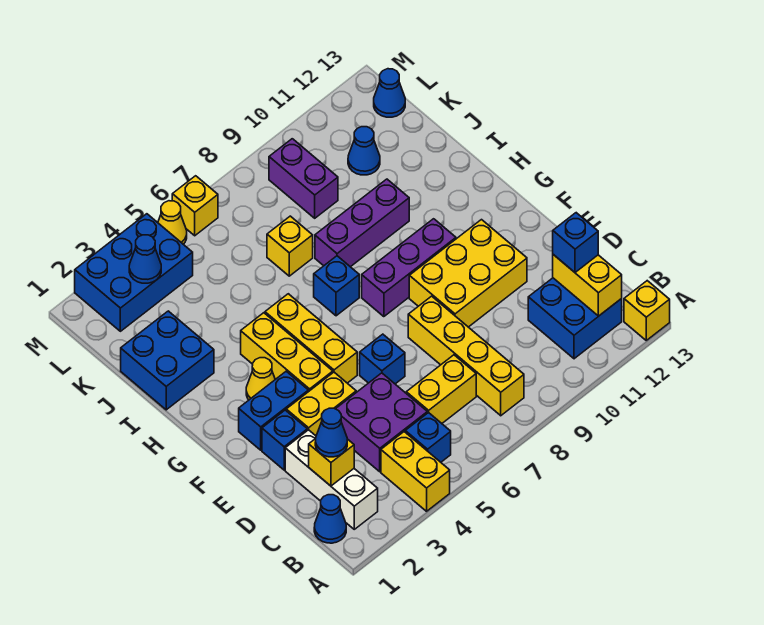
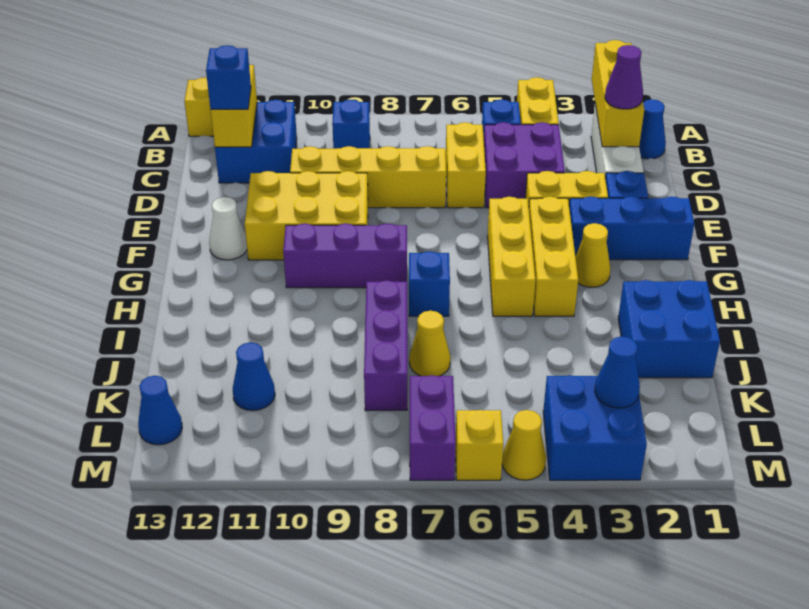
yellow 1x4 brick [408,296,524,416] -> yellow 1x4 brick turned to [290,146,446,208]
yellow 1x1 brick [309,439,354,486] -> yellow 1x3 brick [592,40,644,147]
blue 1x1 cone [315,408,347,457] -> purple 1x1 cone [605,45,643,109]
yellow 1x2 brick [406,355,476,423] -> yellow 1x2 brick turned to [446,122,486,208]
blue 1x1 brick [360,334,405,384] -> blue 1x1 brick moved to [332,100,370,149]
blue 1x2 brick [239,371,308,450] -> blue 1x3 brick [569,196,694,260]
none -> white 1x1 cone [209,197,247,260]
purple 1x3 brick [315,179,409,267] -> purple 1x3 brick turned to [364,280,408,411]
yellow 1x1 brick [267,216,313,276] -> yellow 1x1 cone [409,311,451,376]
purple 1x2 brick [269,139,338,218] -> purple 1x2 brick moved to [410,375,456,480]
blue 2x3 brick [75,214,193,331] -> blue 2x2 brick [543,375,647,480]

